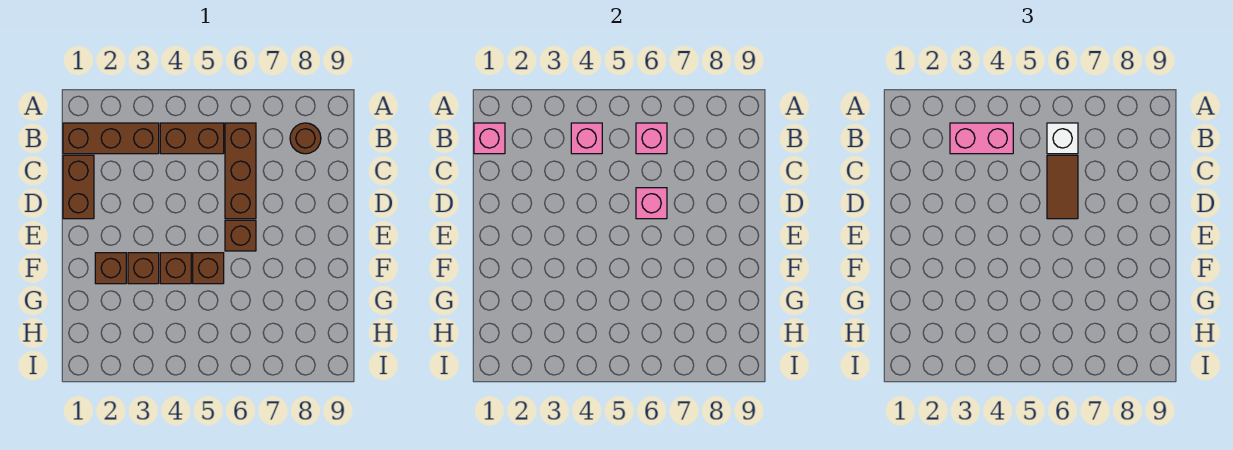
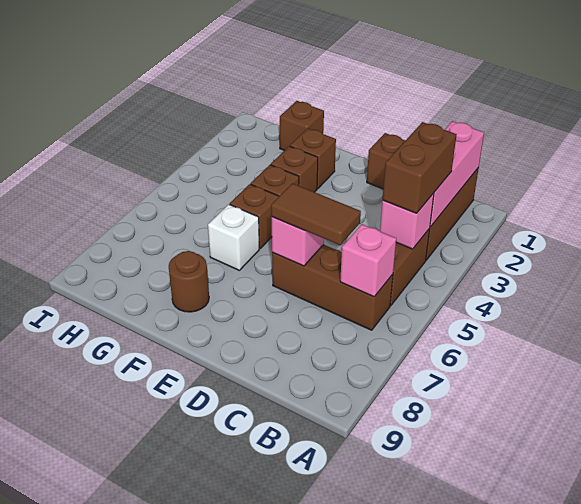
pink 1x1 brick [474,123,505,154] -> pink 1x3 brick [430,121,484,227]
pink 1x2 brick [950,123,1013,154] -> brown 1x2 brick [383,122,457,213]
white 1x1 brick [1047,123,1078,154] -> white 1x1 brick moved to [208,204,259,270]
brown 1x1 round brick [290,123,321,154] -> brown 1x1 round brick moved to [169,251,209,312]
brown 1x1 brick [225,220,256,251] -> brown 1x1 brick moved to [280,101,324,151]

